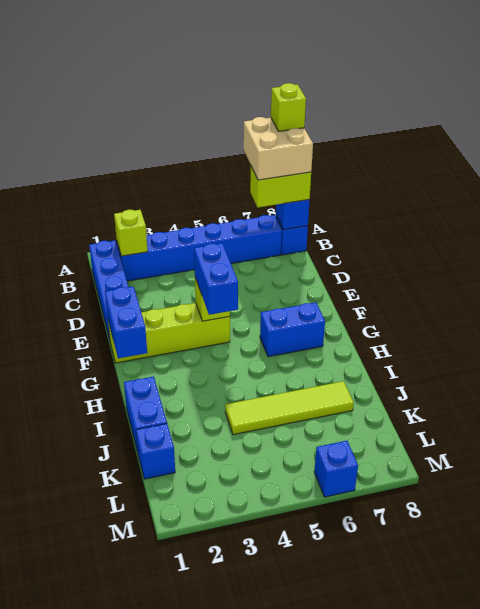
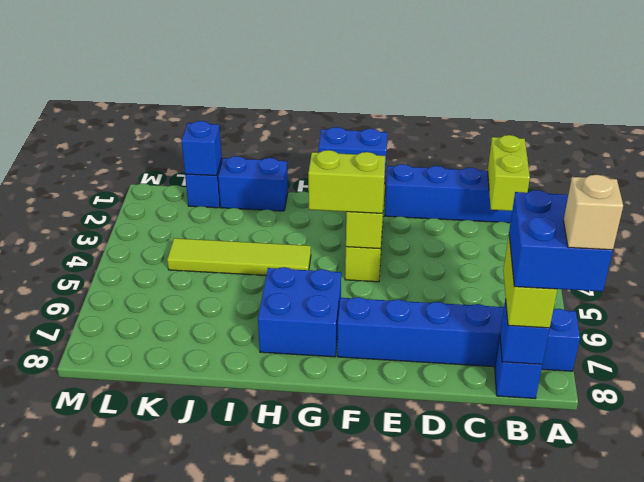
tan 2x2 brick [243,117,313,180] -> blue 2x2 brick [509,190,613,292]
lime 1x1 brick [271,83,306,131] -> tan 1x1 brick [564,175,623,250]
blue 1x6 brick [117,215,282,281] -> blue 1x6 brick turned to [337,297,580,371]
lime 1x1 brick [114,210,148,256] -> lime 1x2 brick [488,135,530,211]
blue 1x2 brick [194,243,238,315] -> lime 1x2 brick [308,150,385,213]
blue 1x2 brick [260,302,325,357] -> blue 2x2 brick [258,267,341,357]
lime 1x4 tile [225,381,354,435] -> lime 1x4 tile turned to [167,238,311,275]
blue 1x1 brick [314,441,358,497] -> blue 1x1 brick moved to [182,121,222,176]

